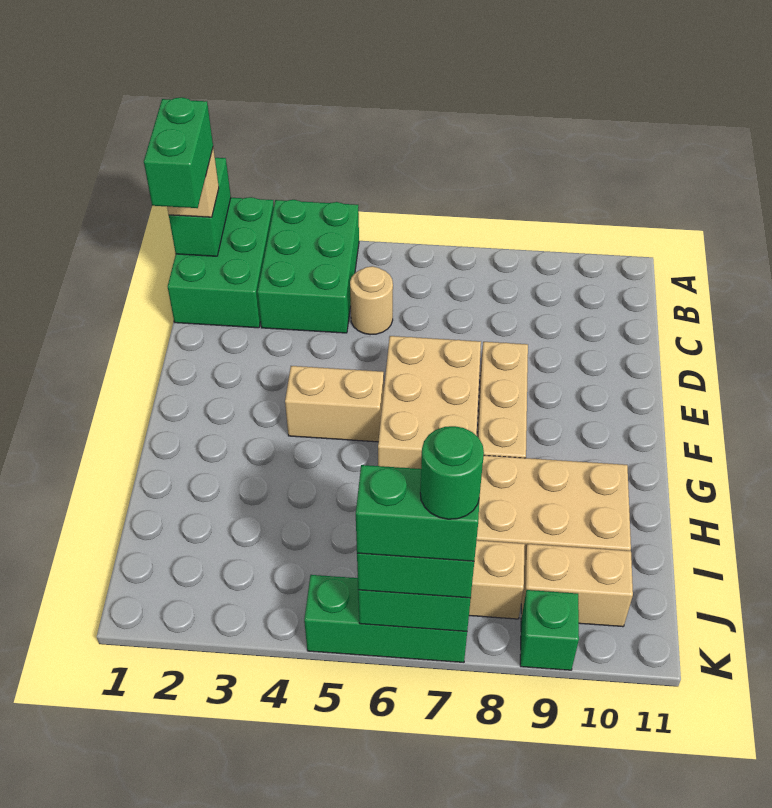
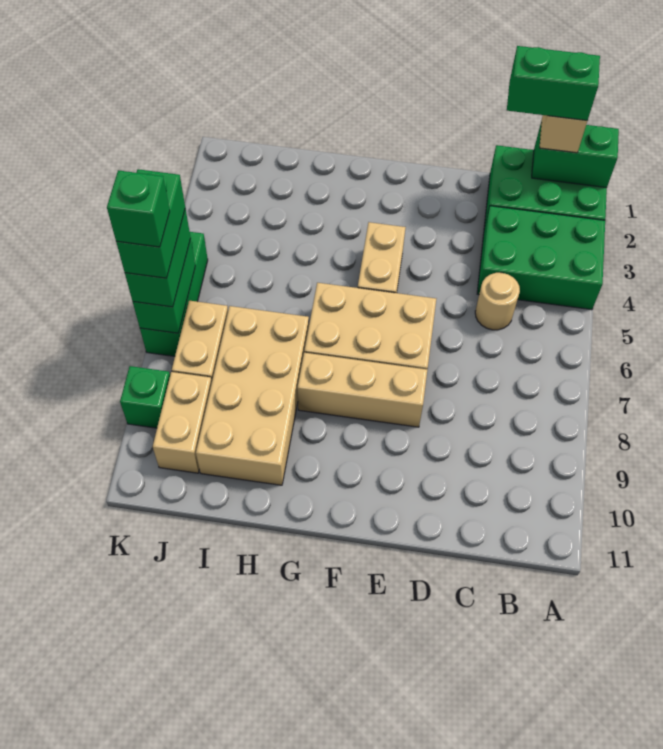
green 1x1 round brick [420,426,484,519] -> green 1x1 brick [107,170,170,247]

